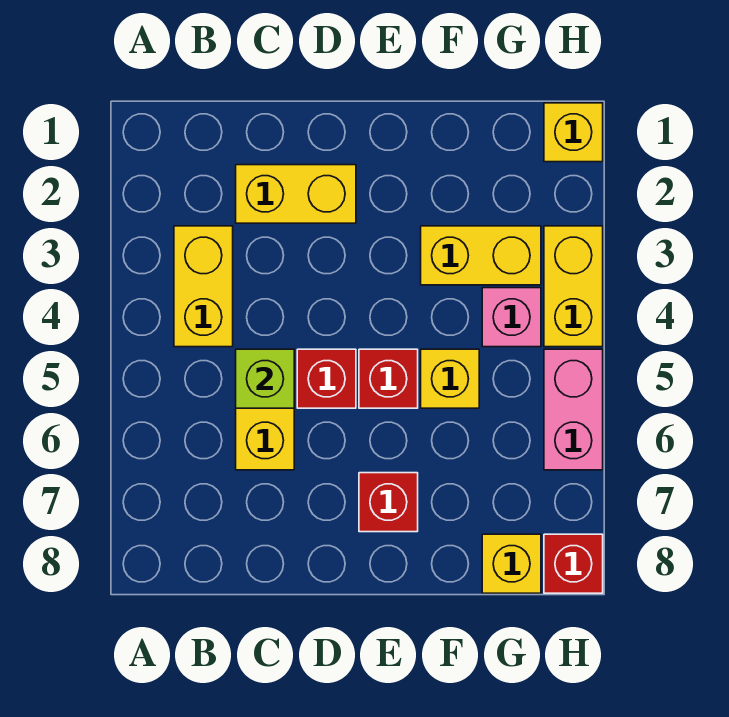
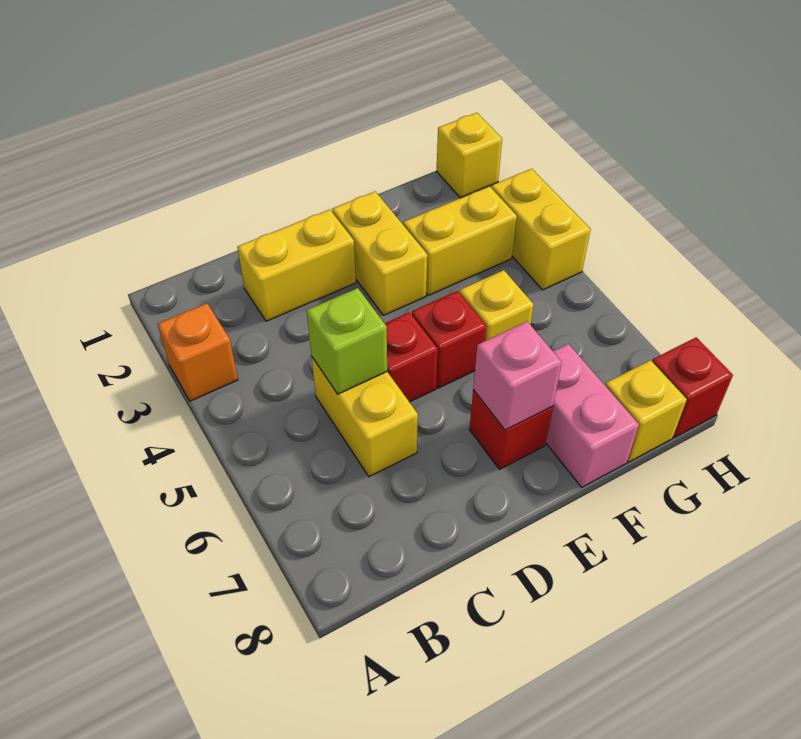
none -> orange 1x1 brick [158,303,238,401]
yellow 1x2 brick [174,226,233,347] -> yellow 1x2 brick moved to [332,191,427,315]
pink 1x1 brick [482,288,541,347] -> pink 1x1 brick moved to [473,322,562,430]
pink 1x2 brick [544,349,603,470] -> pink 1x2 brick moved to [546,344,639,487]

